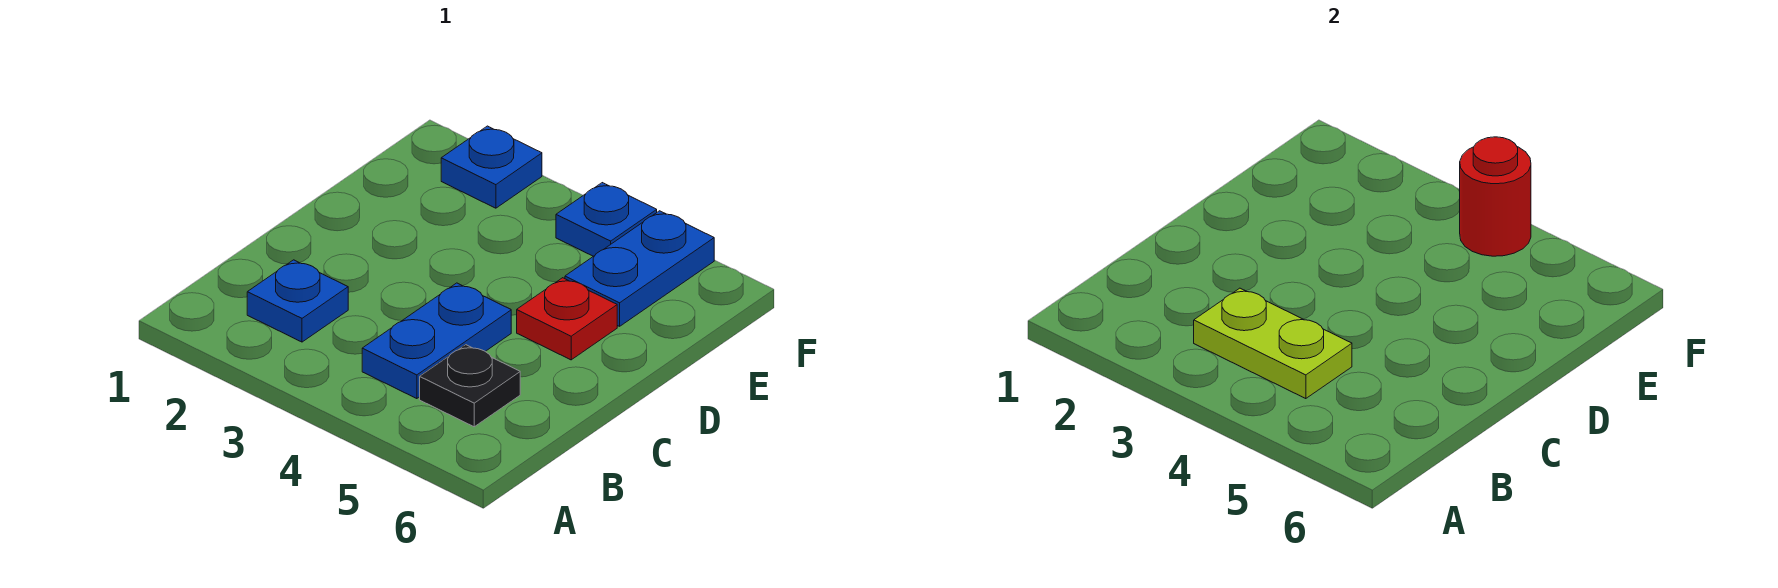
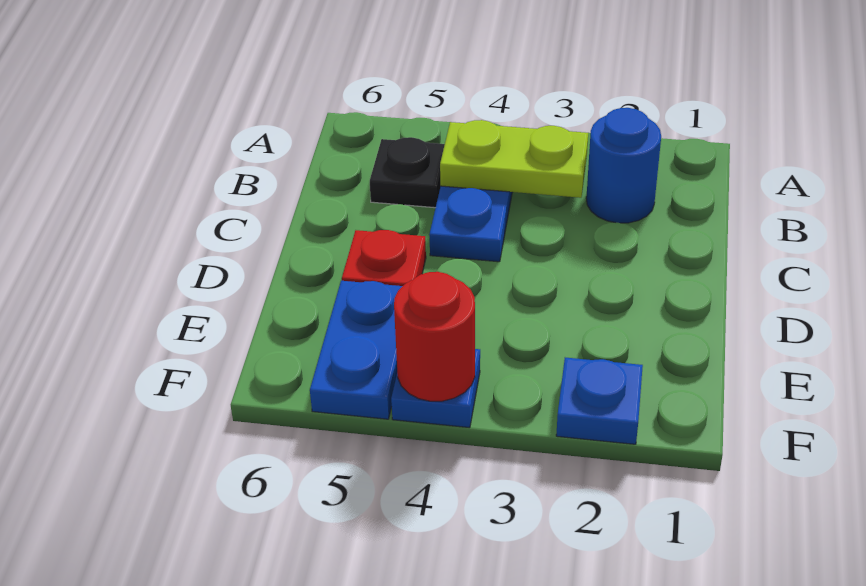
blue 1x1 plate [247,260,348,342] -> blue 1x1 round brick [586,108,661,223]

